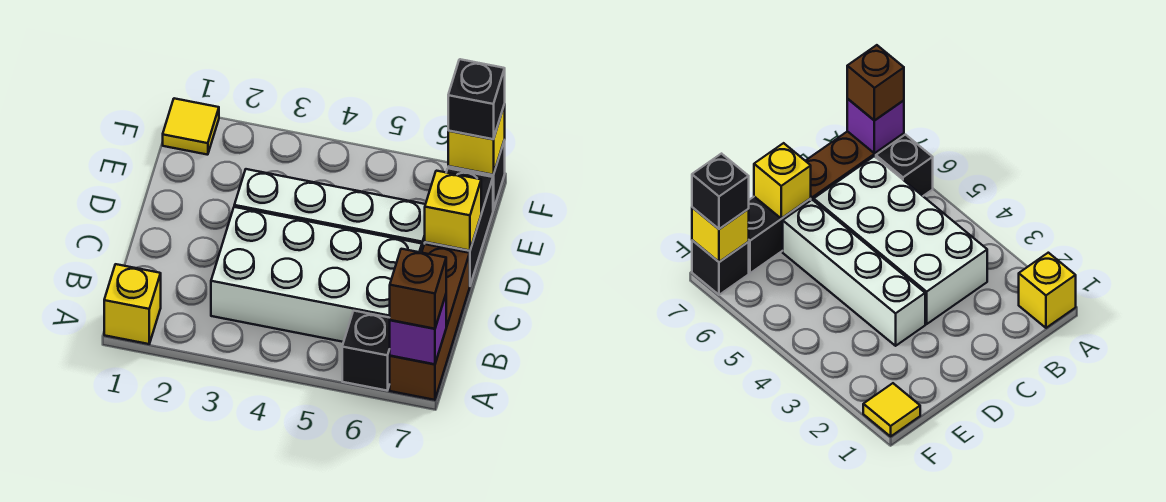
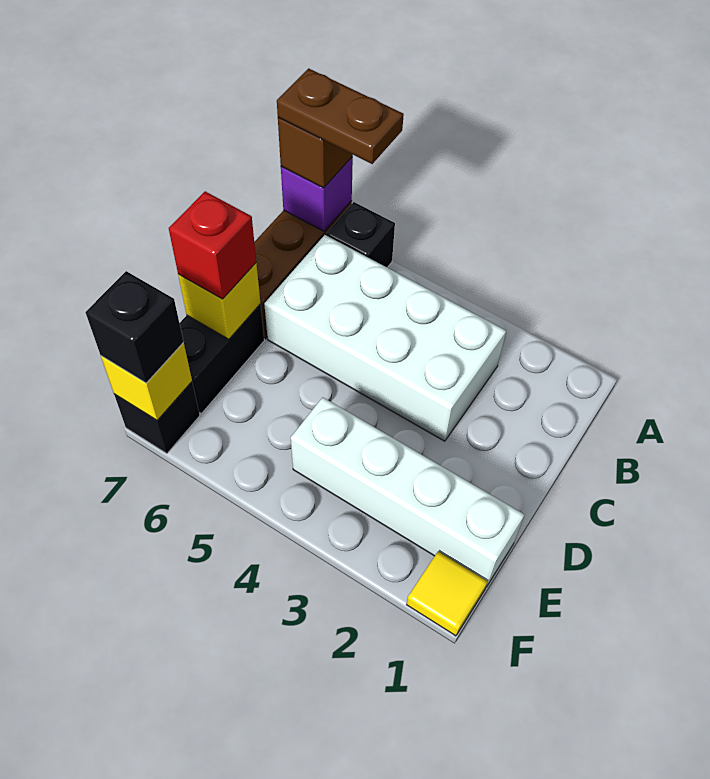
yellow 1x1 brick [104,264,161,344] -> none
none -> brown 1x2 plate [277,68,404,164]
white 1x4 brick [234,169,425,250] -> white 1x4 brick moved to [291,397,524,587]
none -> red 1x1 brick [169,191,256,299]

